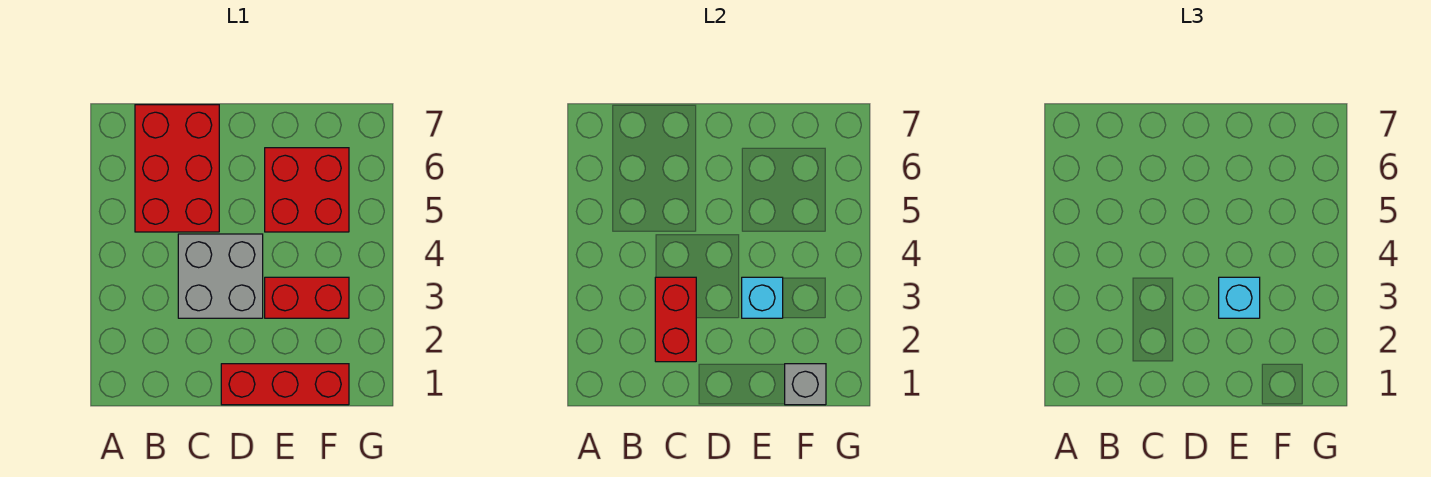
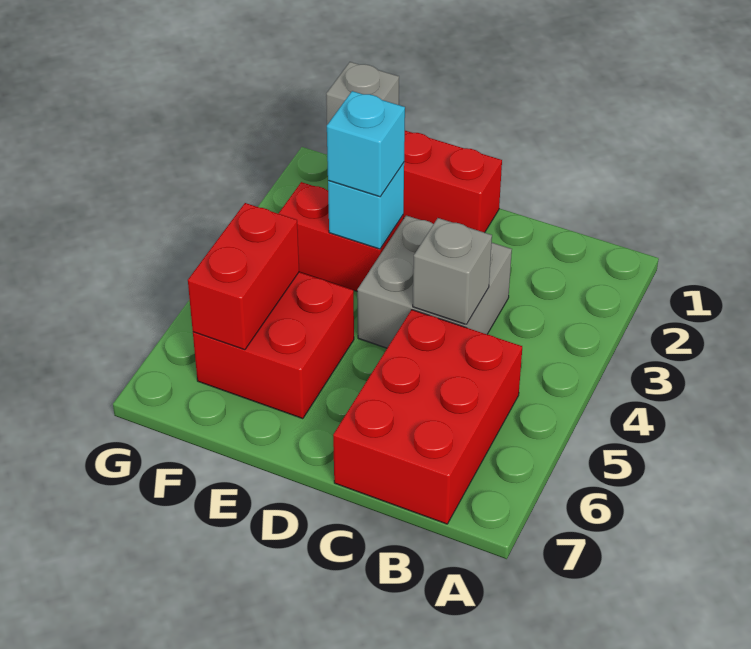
red 1x2 brick [655,277,696,362] -> red 1x2 brick moved to [188,203,299,350]
none -> grey 1x1 brick [413,218,492,324]

